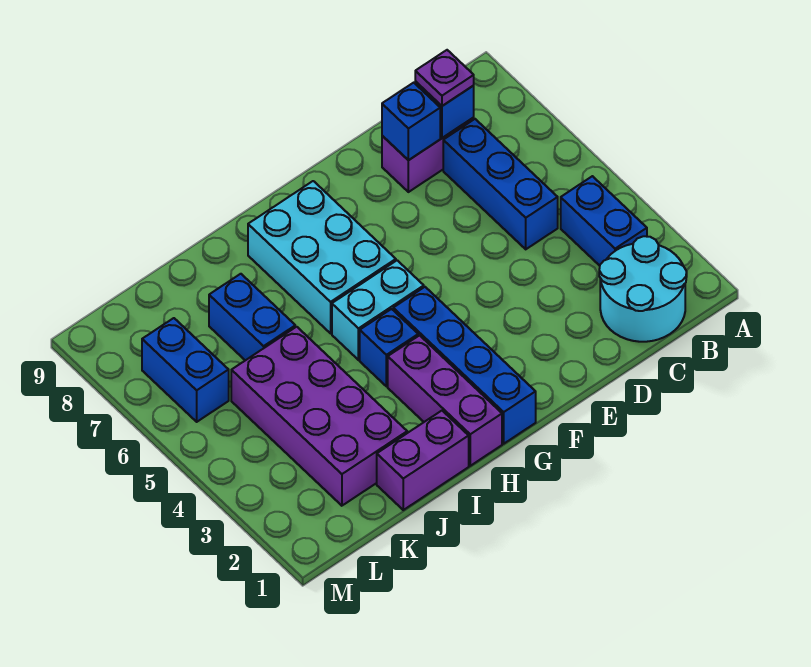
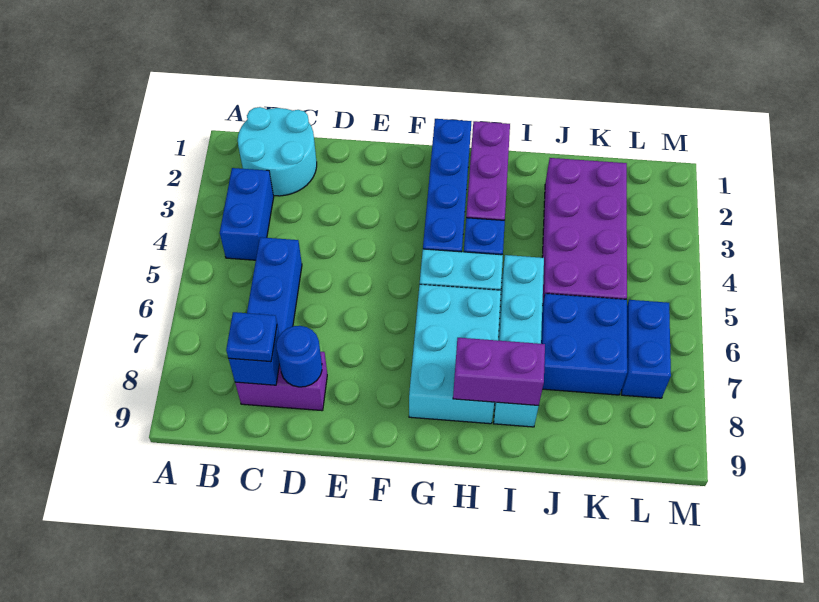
purple 1x1 plate [415,50,474,106] -> blue 1x1 plate [226,312,277,362]
blue 1x1 brick [382,83,440,160] -> blue 1x1 round brick [276,326,322,387]
purple 1x2 brick [377,411,469,510] -> purple 1x2 brick moved to [453,338,545,406]
none -> cyan 1x4 brick [494,255,544,427]
blue 1x2 brick [209,274,295,360] -> blue 2x2 brick [541,294,627,395]

